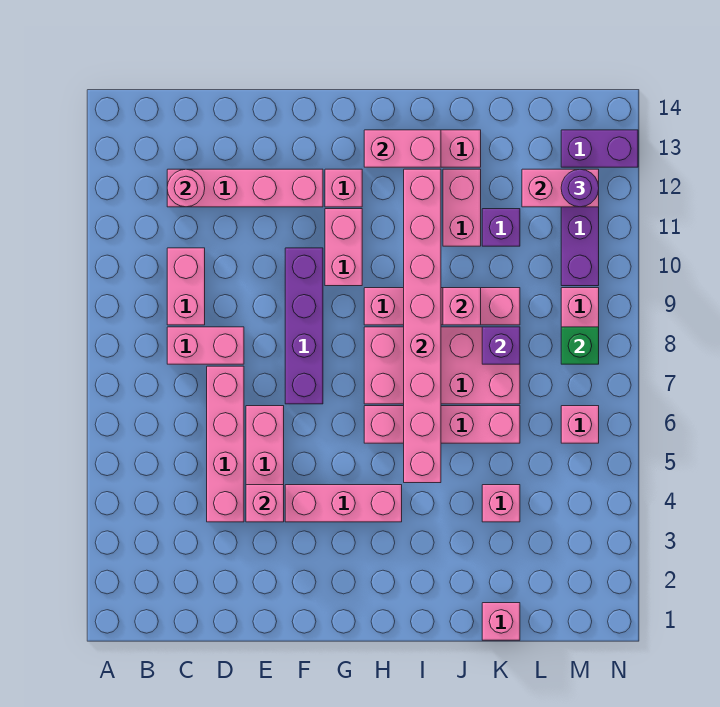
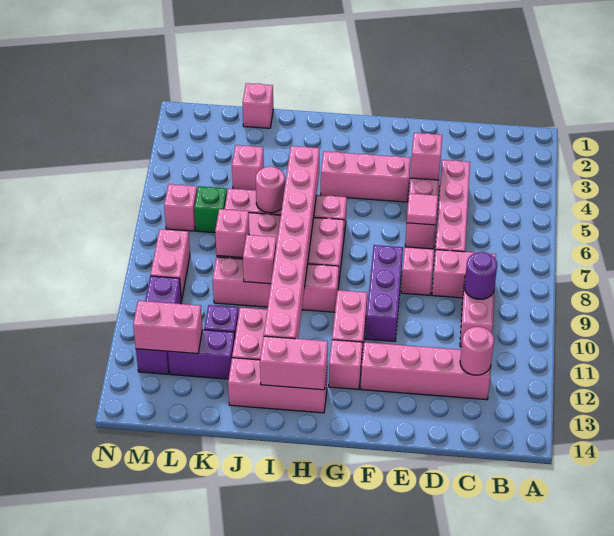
none -> pink 1x1 tile [407,193,438,225]
none -> pink 1x1 brick [401,247,434,295]
purple 1x4 brick [285,248,323,404] -> purple 1x3 brick [366,245,403,341]
none -> pink 1x1 round brick [256,166,285,213]
purple 1x1 brick [482,327,520,364] -> pink 1x1 brick [215,209,249,257]
green 1x1 brick [561,327,599,364] -> green 1x1 brick moved to [194,186,227,233]
purple 1x1 round brick [561,169,599,207] -> purple 1x1 round brick moved to [464,252,497,299]
purple 1x2 brick [561,130,638,167] -> purple 1x2 brick moved to [168,330,235,379]

